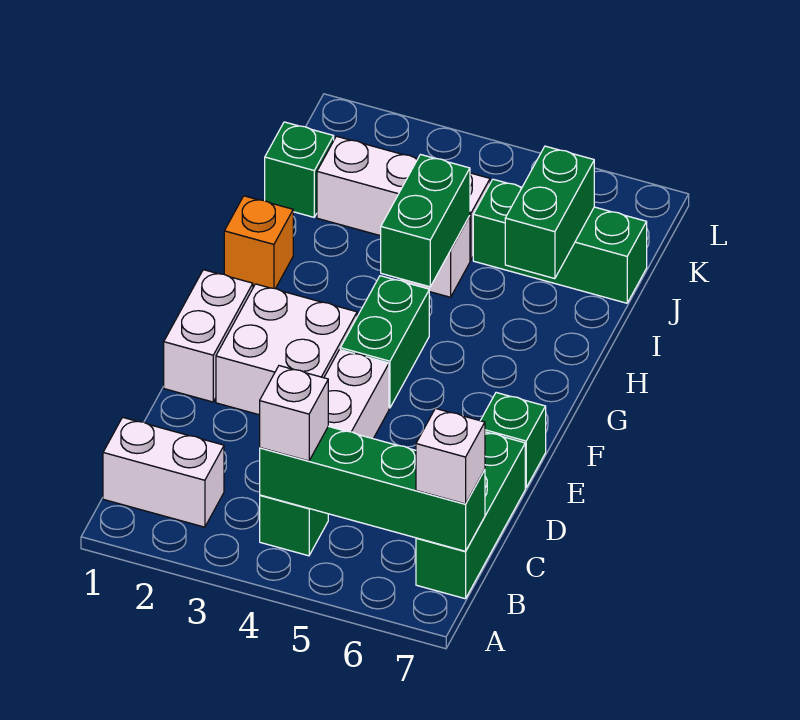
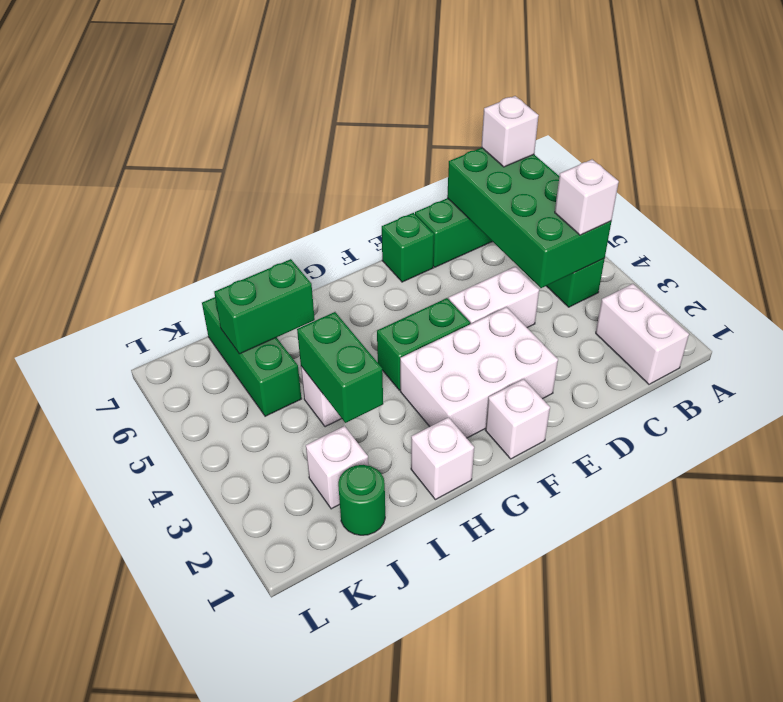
green 1x4 brick [260,426,485,551] -> green 2x4 brick [447,148,611,288]
white 1x2 brick [164,270,253,402] -> white 1x1 brick [486,379,550,459]
white 2x2 brick [216,284,357,415] -> white 2x3 brick [400,307,558,438]
orange 1x1 brick [224,196,293,289] -> white 1x1 brick [411,417,474,500]
green 1x2 brick [381,155,470,287] -> green 1x2 brick turned to [297,312,383,423]
green 1x1 brick [265,122,334,217] -> green 1x1 round brick [338,465,385,535]
white 1x3 brick [317,136,490,260] -> white 1x1 brick [306,426,368,509]

